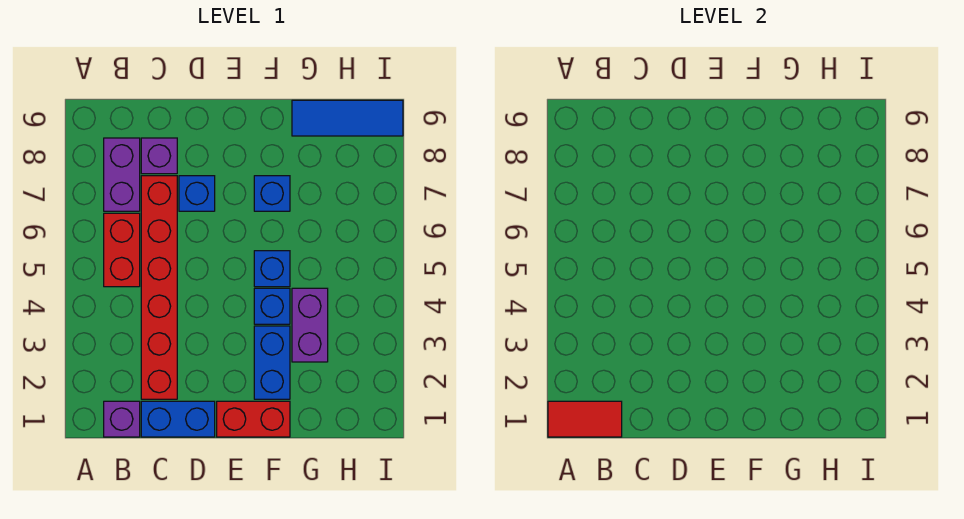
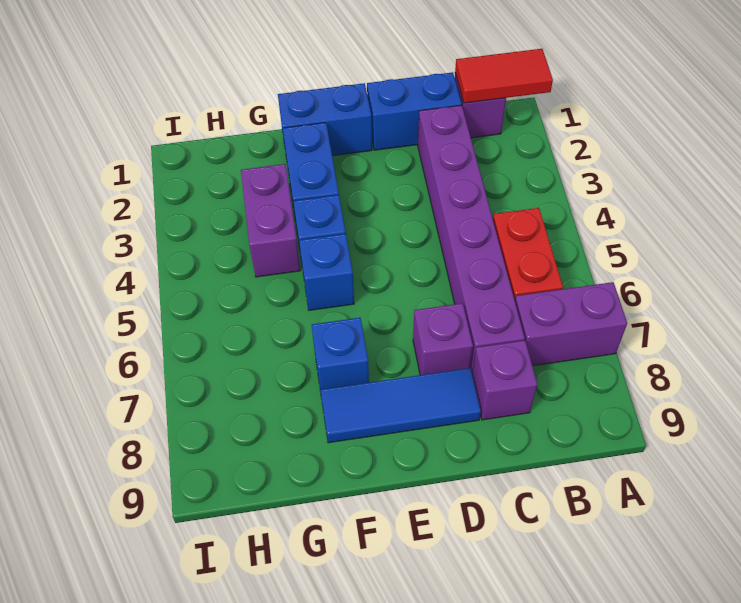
purple 1x2 brick [104,138,140,211] -> purple 1x2 brick turned to [515,282,627,366]
red 1x6 brick [141,176,177,399] -> purple 1x6 brick [418,105,525,371]
blue 1x1 brick [179,176,215,211] -> purple 1x1 brick [413,303,473,375]
red 1x2 brick [217,401,290,437] -> blue 1x2 brick [278,83,372,156]
blue 1x3 tile [292,100,403,136] -> blue 1x3 tile moved to [320,368,481,443]

